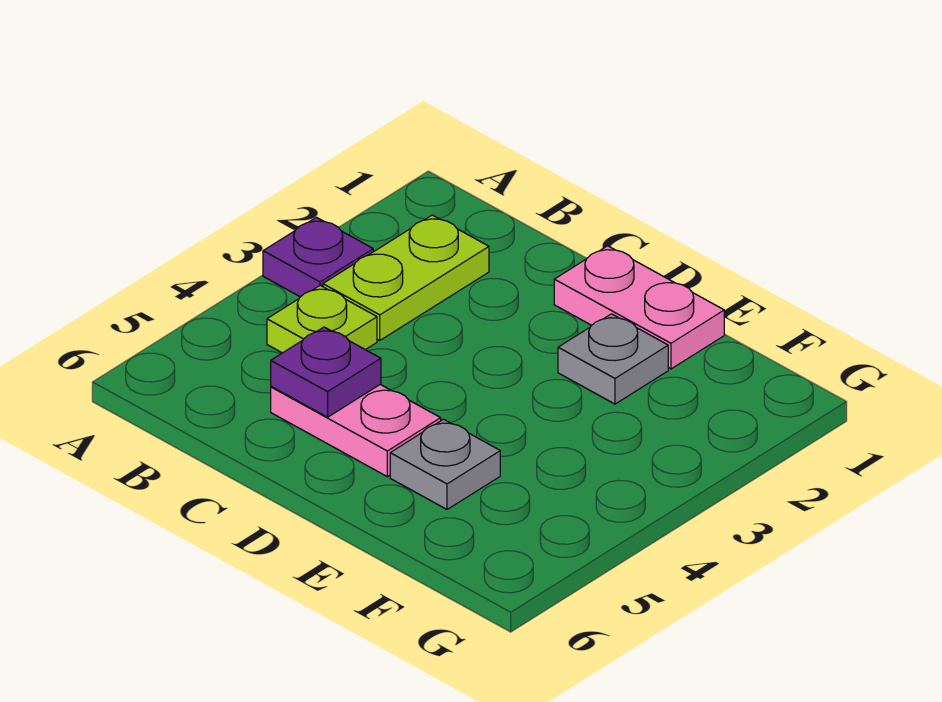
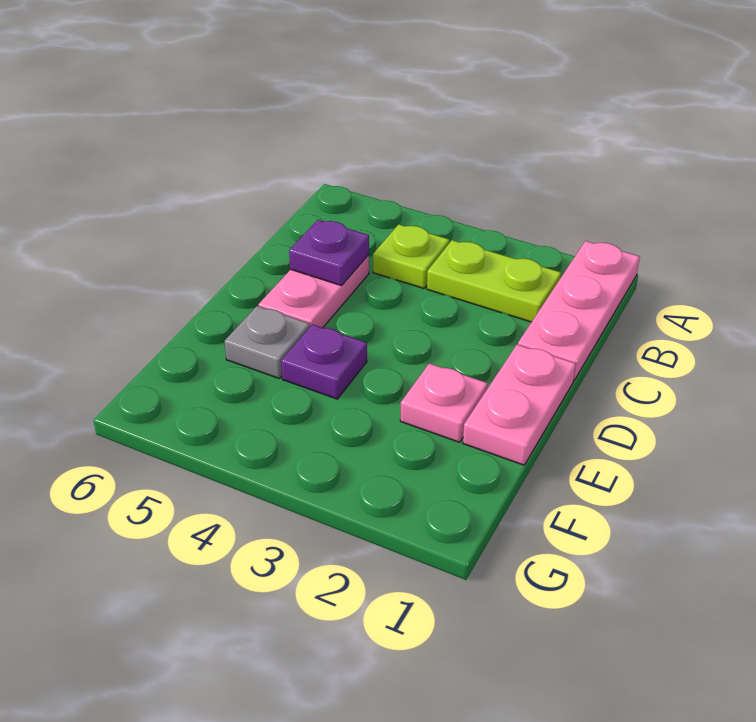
none -> pink 1x3 plate [518,241,640,380]
purple 1x1 plate [263,217,373,297] -> purple 1x1 plate moved to [281,324,367,399]
grey 1x1 plate [558,314,668,404] -> pink 1x1 plate [400,363,488,442]

